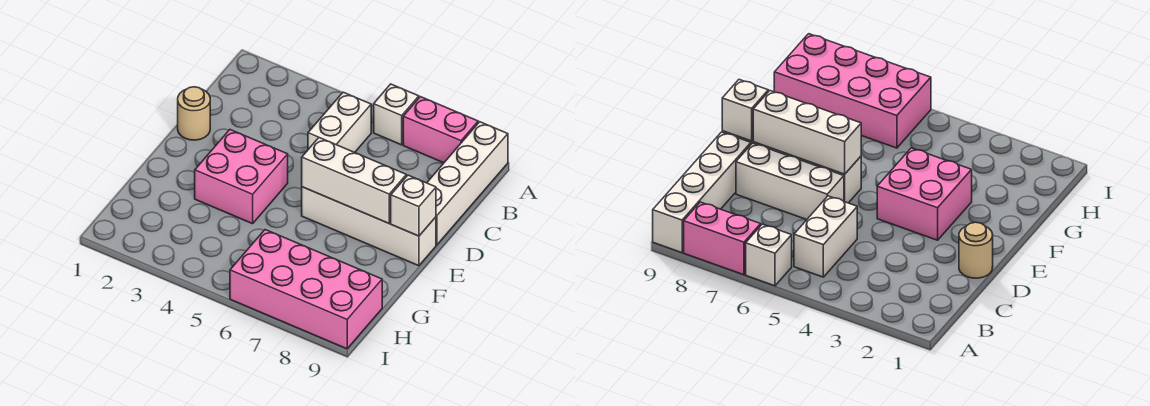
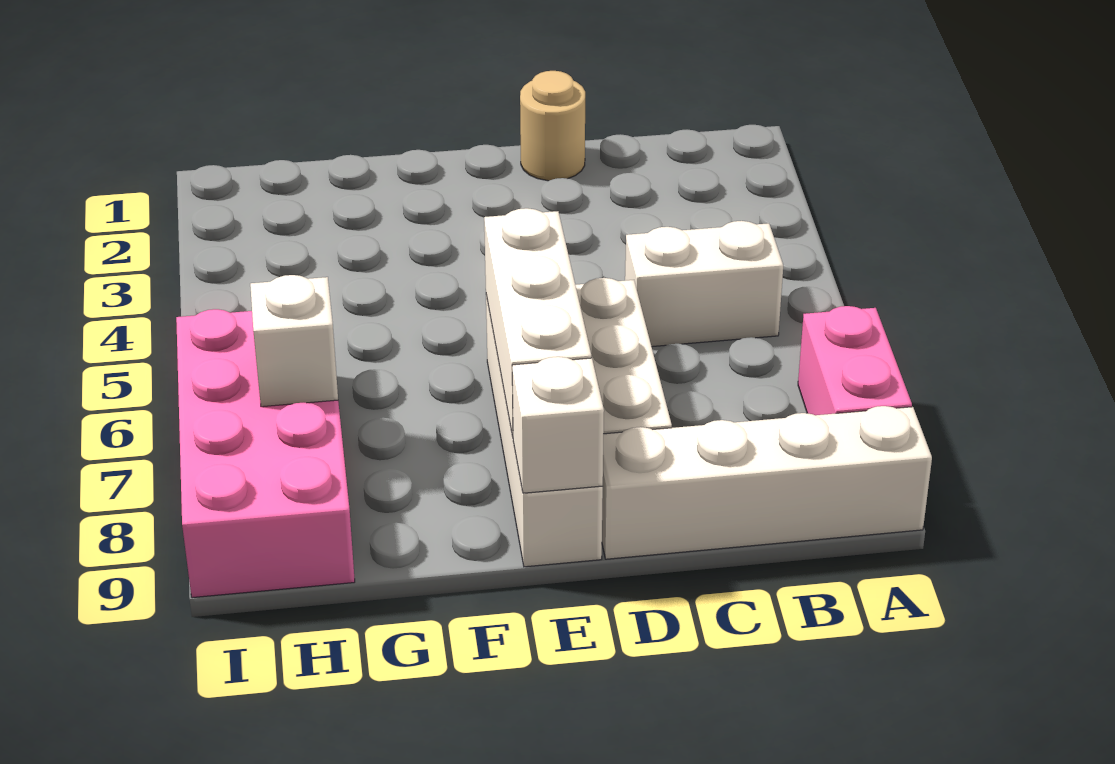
white 1x1 brick [374,84,419,145] -> white 1x1 brick moved to [250,275,338,407]
pink 2x2 brick [195,130,288,224] -> none

